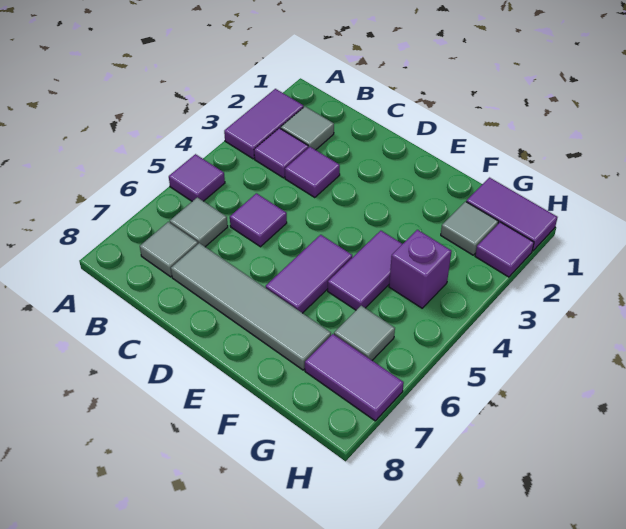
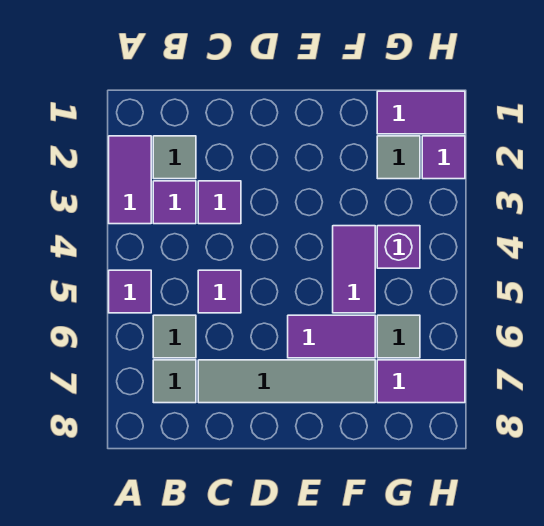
purple 1x2 tile [266,235,352,313] -> purple 1x2 tile turned to [288,315,375,358]

